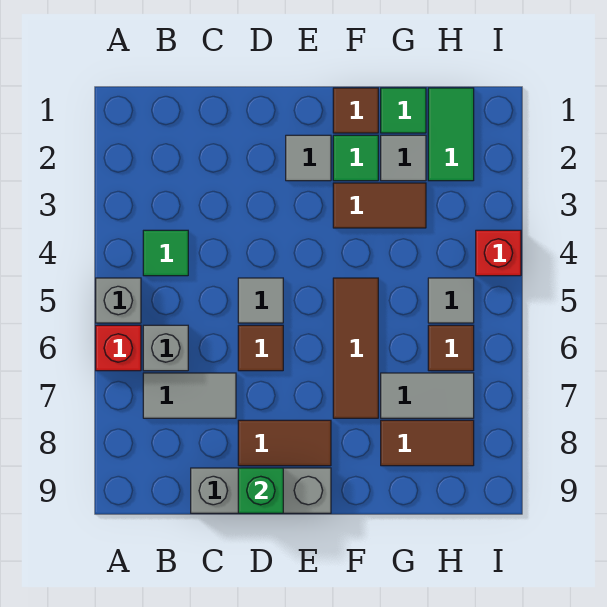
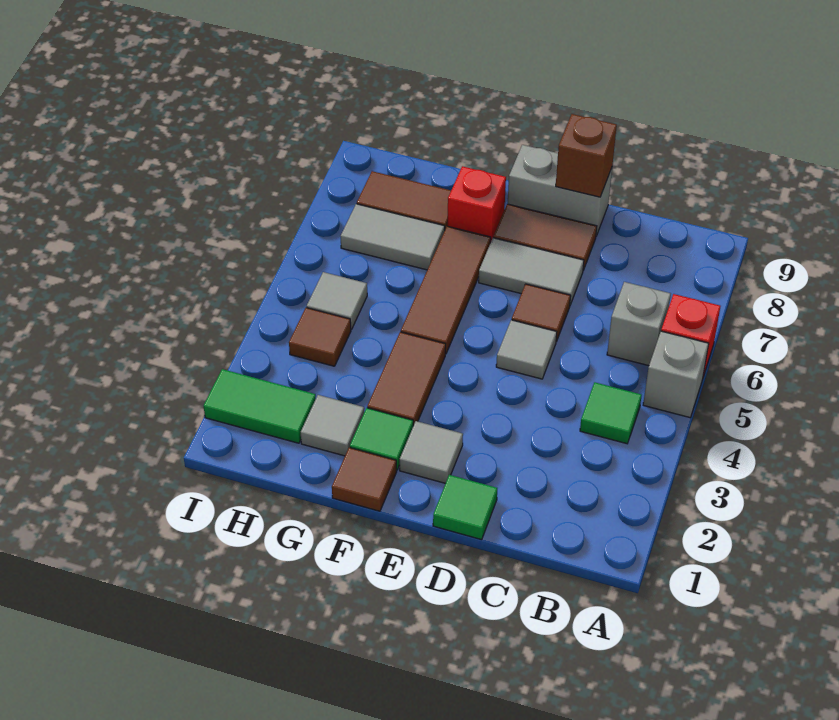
grey 1x2 tile [143,373,236,418] -> grey 1x2 tile moved to [479,238,584,305]
grey 1x3 brick [191,468,331,513] -> grey 1x2 brick [508,145,612,236]
green 1x1 brick [238,468,283,513] -> brown 1x1 brick [556,114,617,197]
brown 1x2 tile [333,183,426,228] -> brown 1x2 tile turned to [367,332,446,426]
green 1x1 tile [381,88,426,133] -> green 1x1 tile moved to [433,475,497,540]
green 1x2 tile [428,88,474,181] -> green 1x2 tile turned to [204,369,316,443]
brown 1x1 tile [428,325,474,371] -> brown 1x1 tile moved to [289,308,351,366]
red 1x1 brick [476,230,521,276] -> red 1x1 brick moved to [447,166,506,243]

